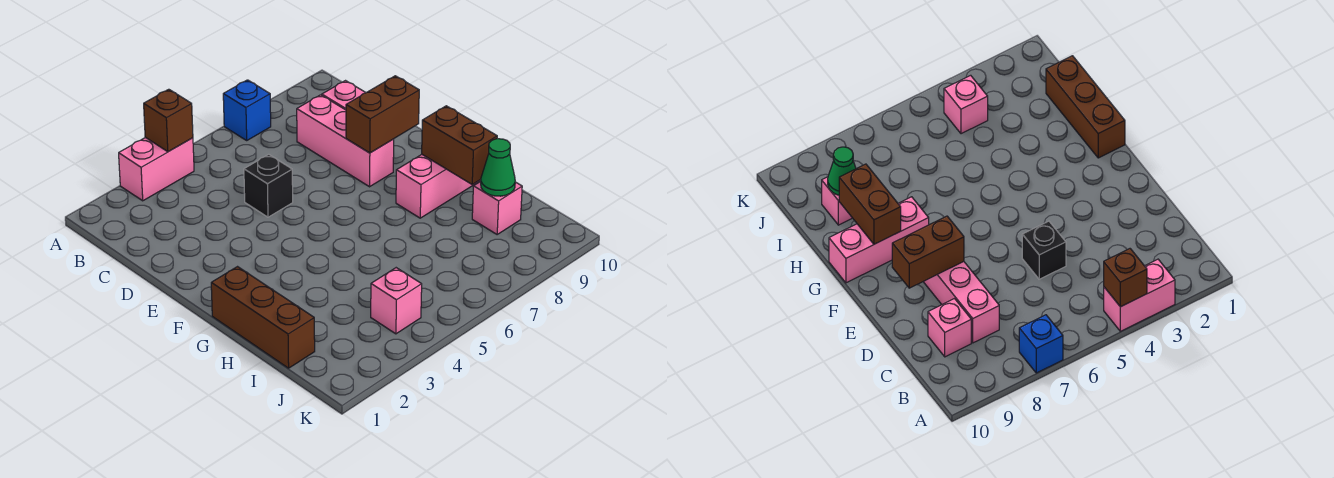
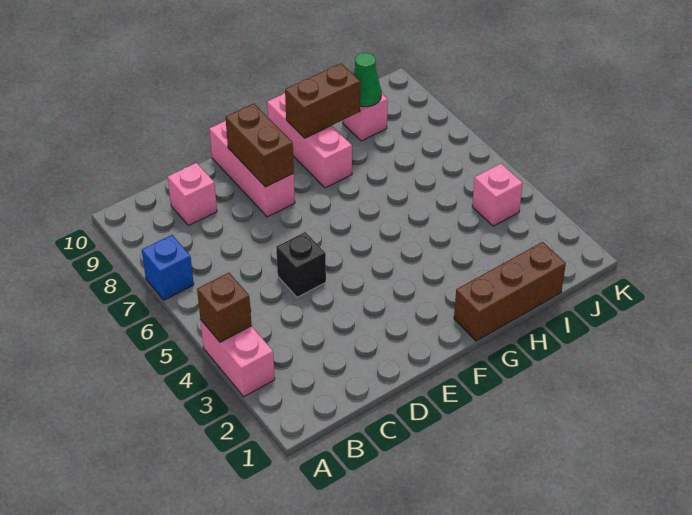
pink 1x3 brick [297,95,394,187] -> pink 1x3 brick turned to [209,120,295,217]

